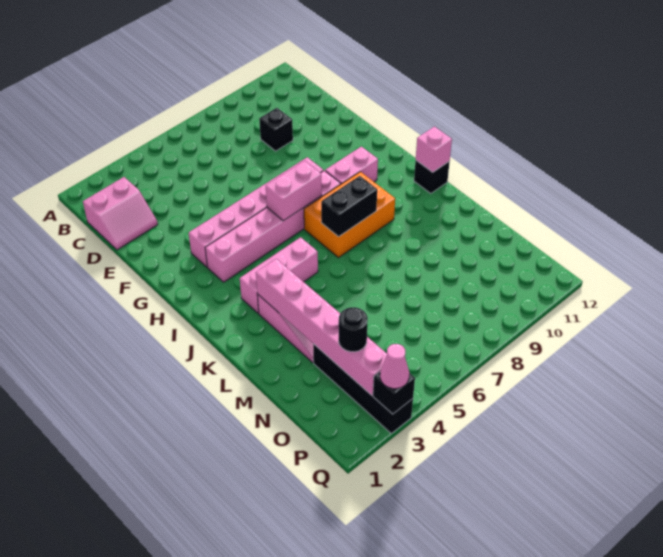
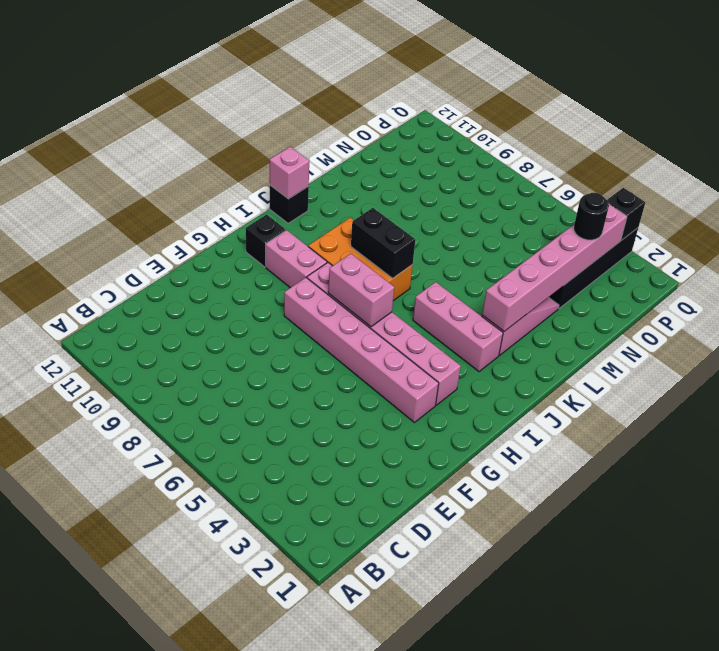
pink 2x2 slope [83,177,158,250] -> none
black 1x1 brick [259,108,293,151] -> black 1x1 brick moved to [246,214,286,267]
pink 1x1 cone [380,344,409,389] -> none

